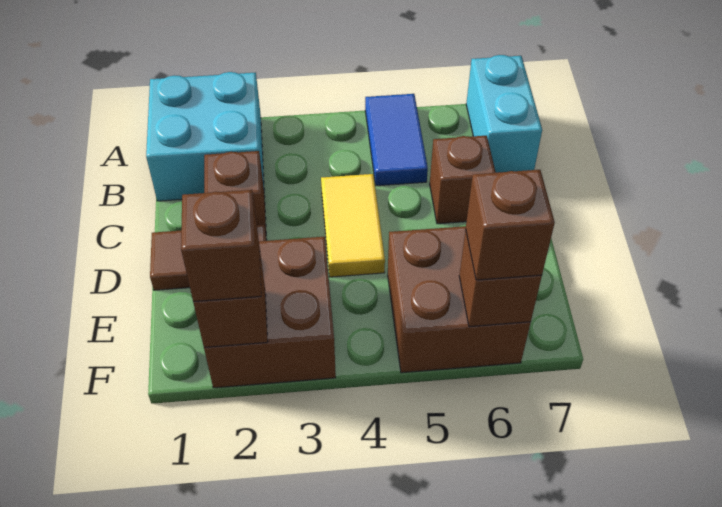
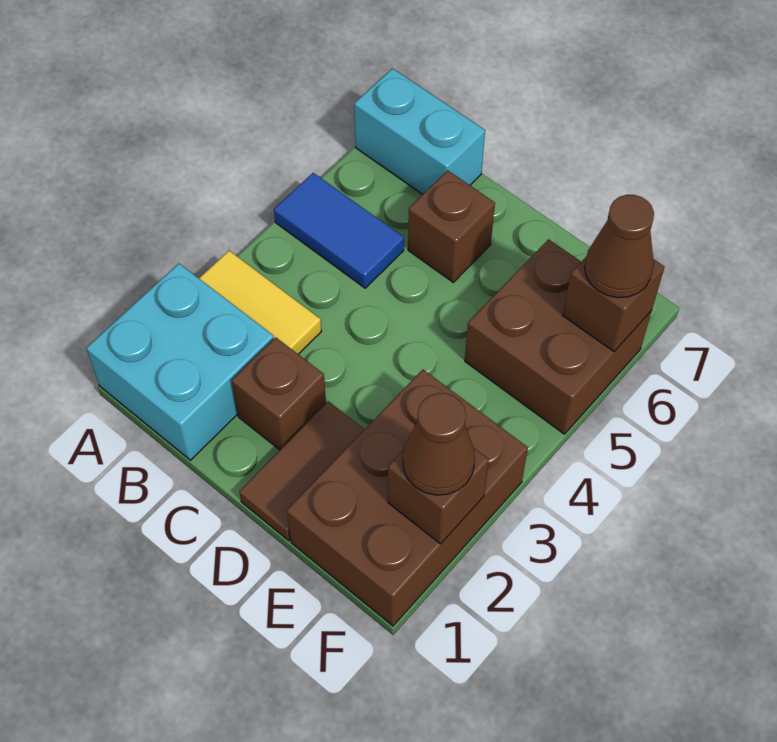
yellow 1x2 tile [321,174,385,277] -> yellow 1x2 tile moved to [199,251,321,354]
brown 2x2 brick [204,237,336,388] -> brown 2x3 brick [287,370,528,626]
brown 1x1 brick [181,190,261,302] -> brown 1x1 cone [403,393,475,495]
brown 1x1 brick [466,170,555,280] -> brown 1x1 cone [585,195,654,298]

